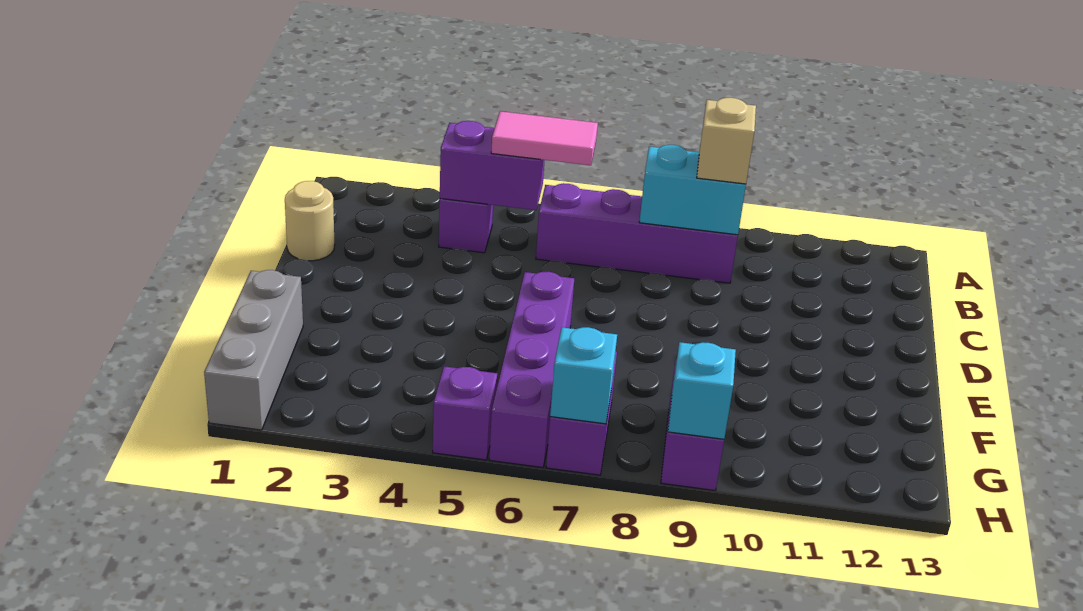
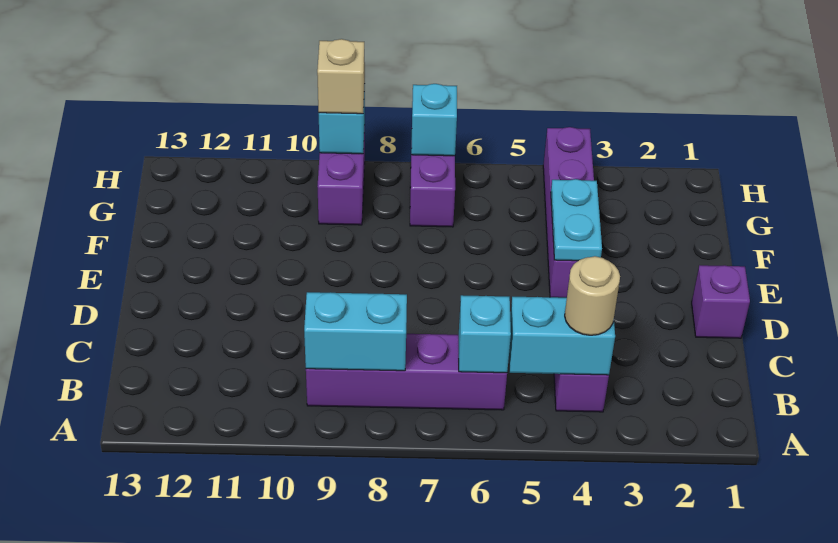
purple 1x2 brick [440,121,545,210] -> cyan 1x2 brick [509,297,615,375]
pink 1x2 tile [491,111,598,165] -> none
none -> cyan 1x1 brick [459,295,511,373]
tan 1x1 brick [697,98,756,184] -> tan 1x1 brick moved to [317,39,365,114]
tan 1x1 round brick [285,181,335,261] -> tan 1x1 round brick moved to [565,256,620,335]
none -> cyan 1x2 plate [551,179,602,261]
purple 1x4 brick [489,272,574,468] -> purple 1x4 brick moved to [543,127,594,298]
grey 1x3 brick [204,270,303,430] -> none
purple 1x1 brick [433,366,497,460] -> purple 1x1 brick moved to [692,265,750,338]

